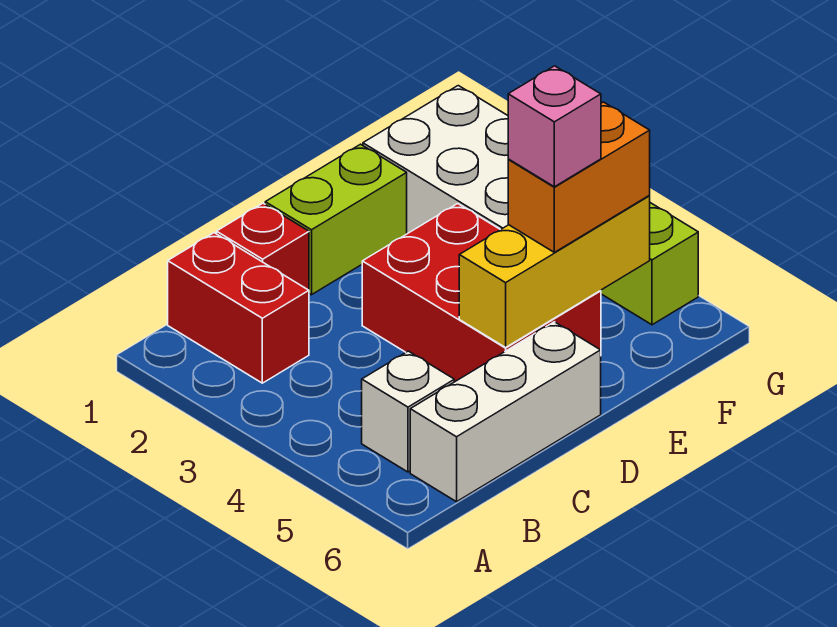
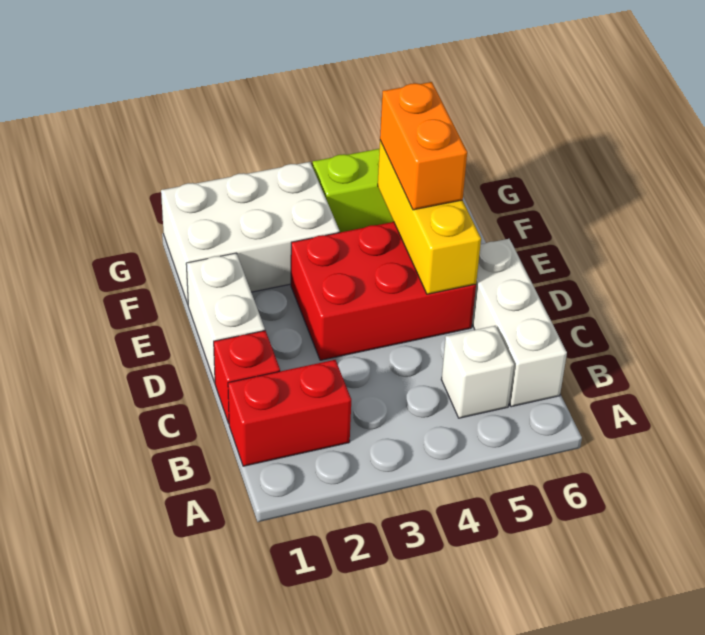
lime 1x2 brick [265,144,407,295] -> white 1x2 brick [186,253,265,383]
pink 1x1 brick [508,66,601,187] -> none

